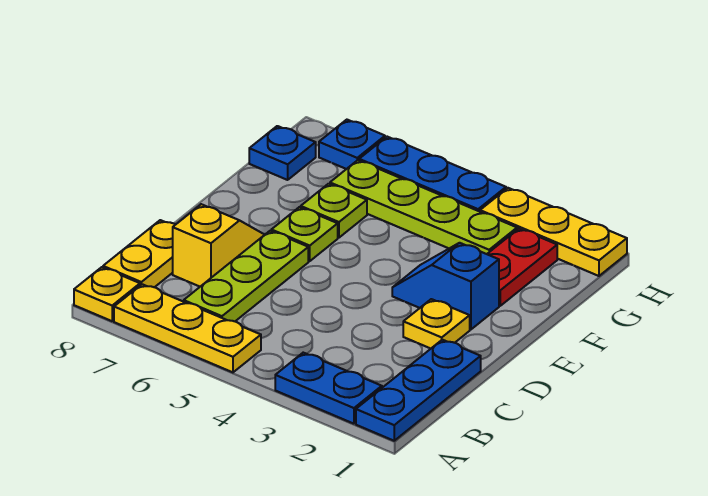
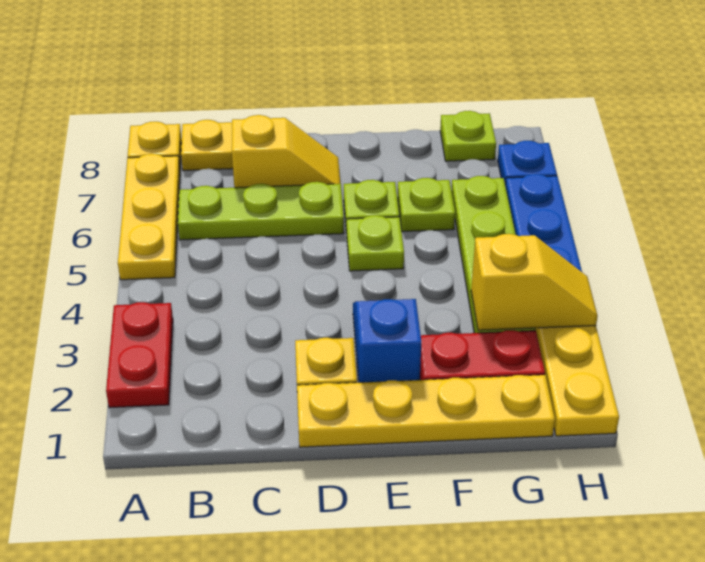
blue 1x3 plate [356,340,481,441] -> none
blue 1x2 plate [275,353,382,424] -> red 1x2 plate [106,302,173,408]
none -> yellow 1x4 plate [297,375,555,447]
none -> lime 1x1 plate [346,215,404,271]
none -> yellow 1x2 slope [471,234,598,330]
blue 1x1 plate [249,126,316,180] -> lime 1x1 plate [440,111,496,161]

